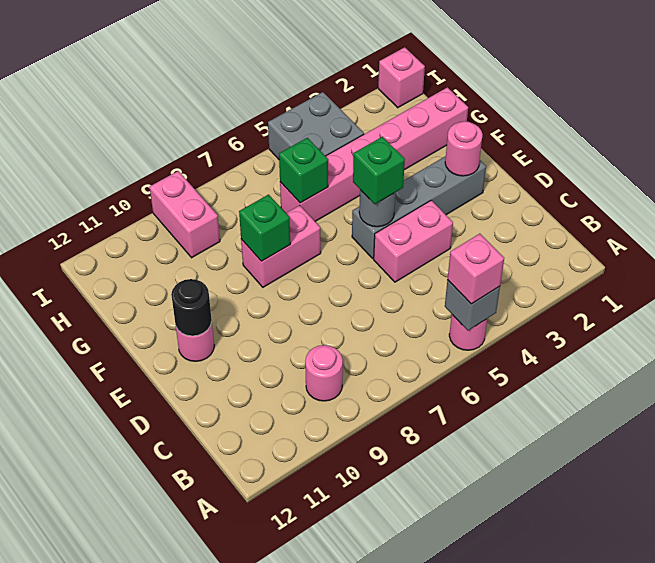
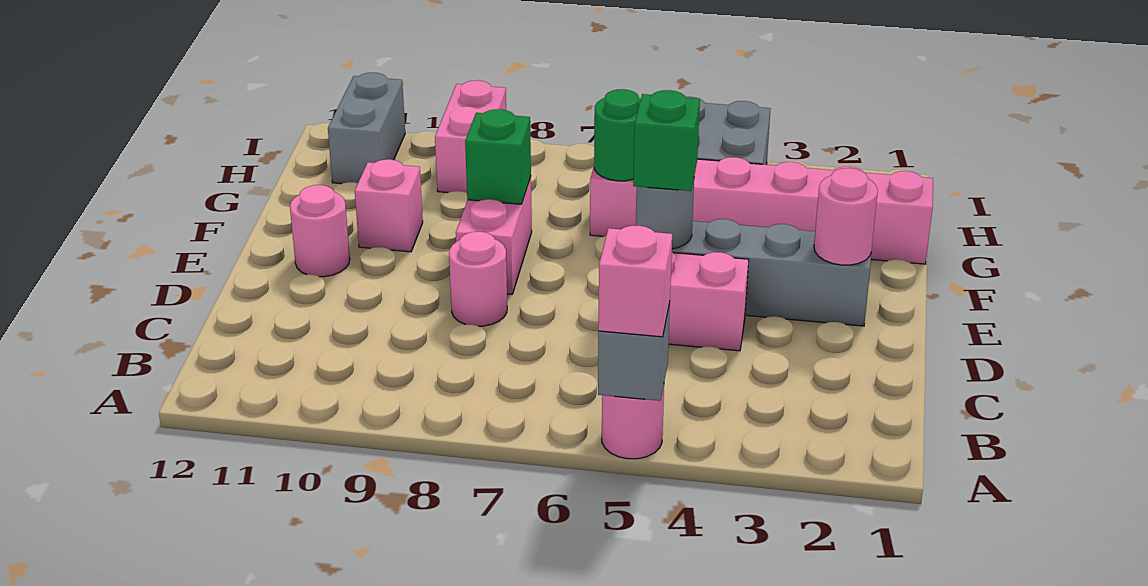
pink 1x1 round brick [305,345,343,401] -> pink 1x1 round brick moved to [449,232,507,326]
black 1x1 round brick [171,279,212,336] -> none
pink 1x2 brick [241,205,321,287] -> pink 1x2 brick turned to [456,177,532,294]
green 1x1 brick [279,138,328,203] -> green 1x1 round brick [594,89,641,181]
none -> grey 1x2 brick [328,73,405,184]
pink 1x1 brick [378,47,425,108] -> pink 1x1 brick moved to [355,159,423,252]

